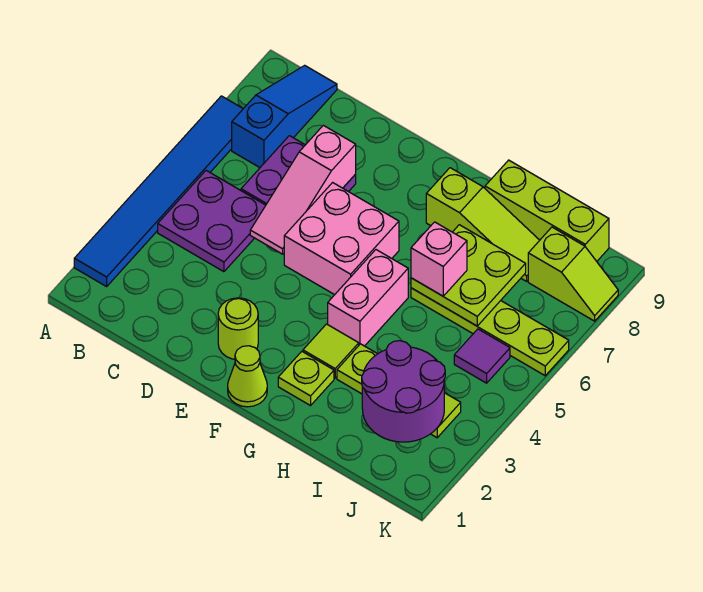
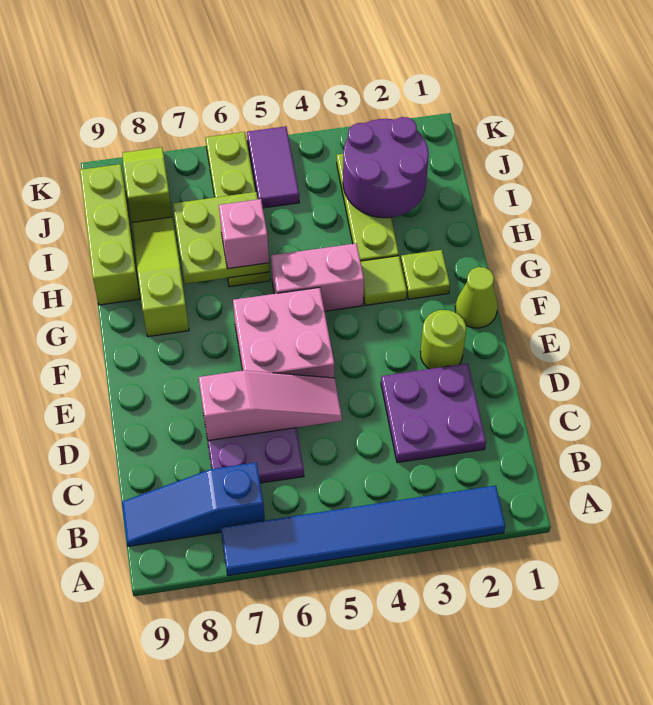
purple 2x2 plate [158,171,266,272] -> purple 2x2 plate moved to [381,363,486,463]
purple 1x1 tile [454,329,510,383] -> purple 1x2 tile [247,126,299,208]

